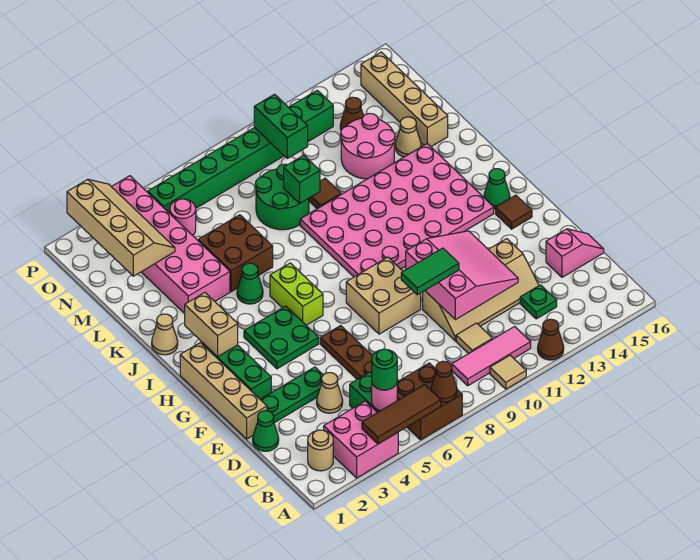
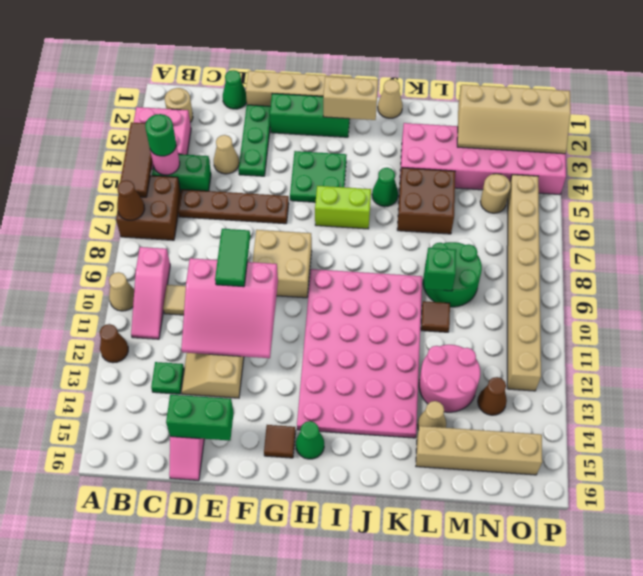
tan 1x1 tile [490,355,526,389] -> tan 1x1 cone [109,272,134,311]
pink 1x3 tile [452,326,531,386] -> pink 1x3 slope [131,247,170,339]
pink 1x1 round brick [170,199,196,235] -> tan 1x1 round brick [480,174,511,213]
green 1x2 brick [254,94,308,158] -> green 1x2 brick moved to [166,395,234,441]
green 1x8 brick [148,90,333,213] -> tan 1x8 brick [507,175,541,391]

